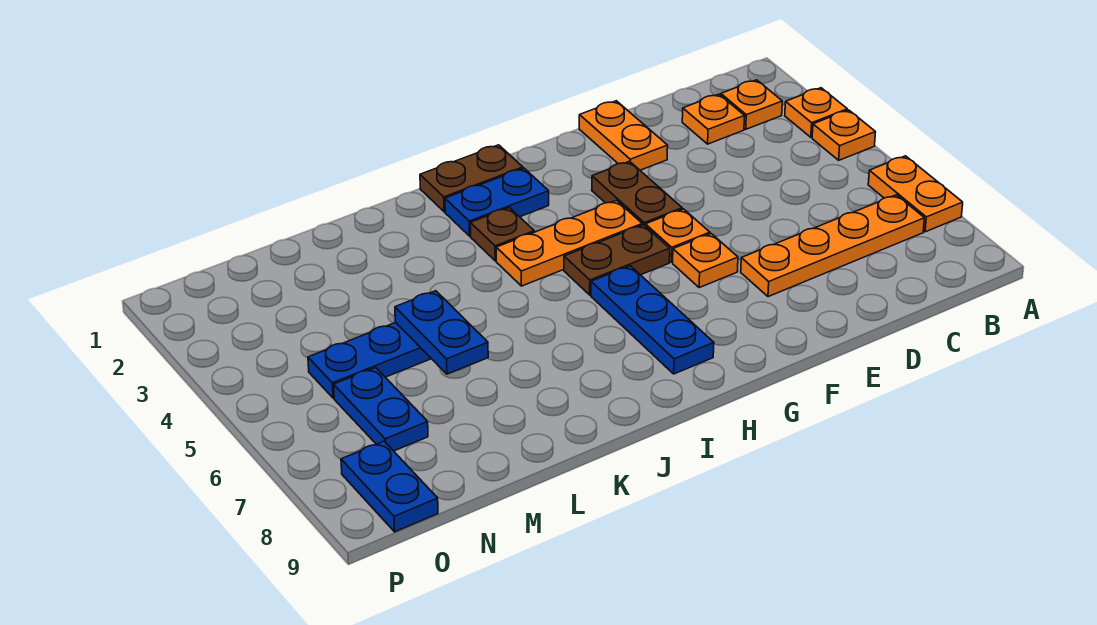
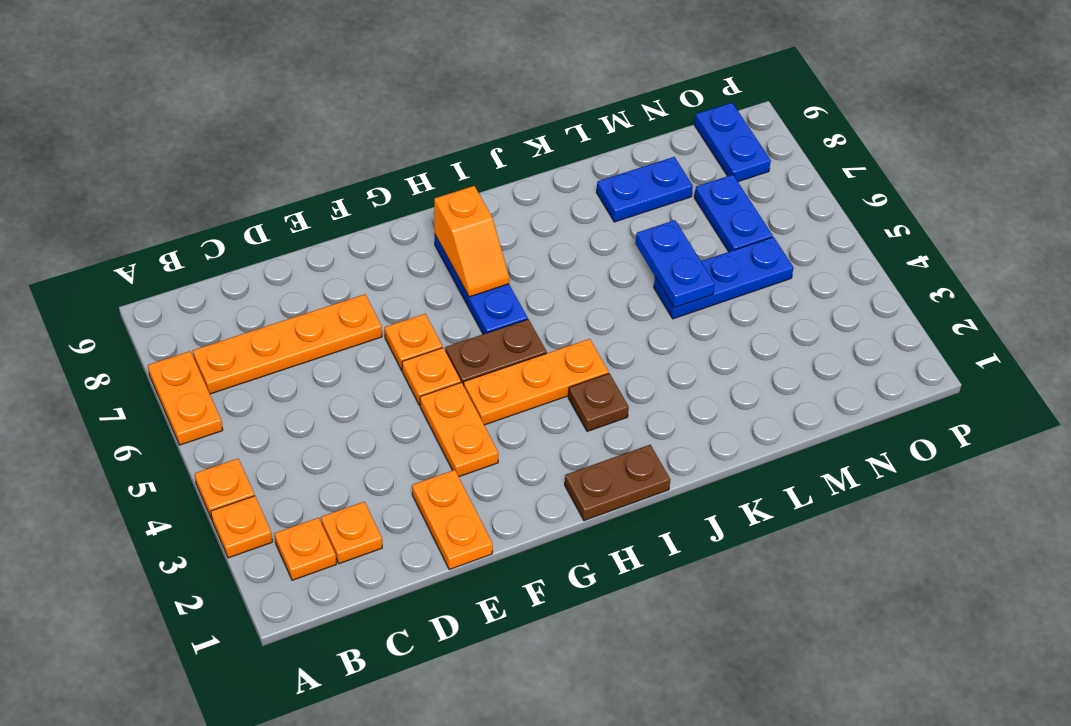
brown 1x2 plate [592,161,682,226] -> orange 1x2 plate [420,383,498,477]
blue 1x2 plate [445,168,549,236] -> blue 1x2 plate moved to [596,157,693,222]
none -> orange 1x2 slope [434,186,509,297]

